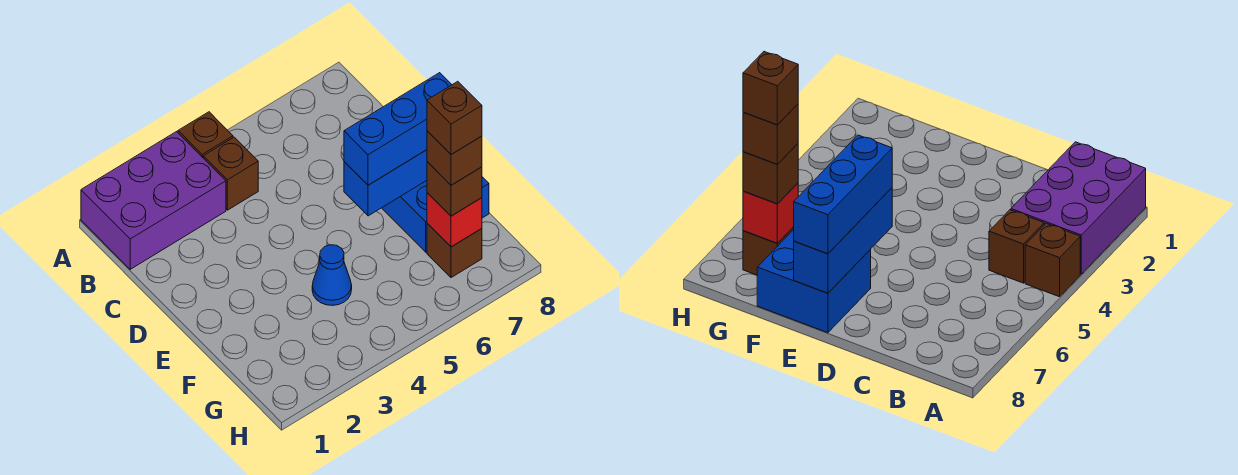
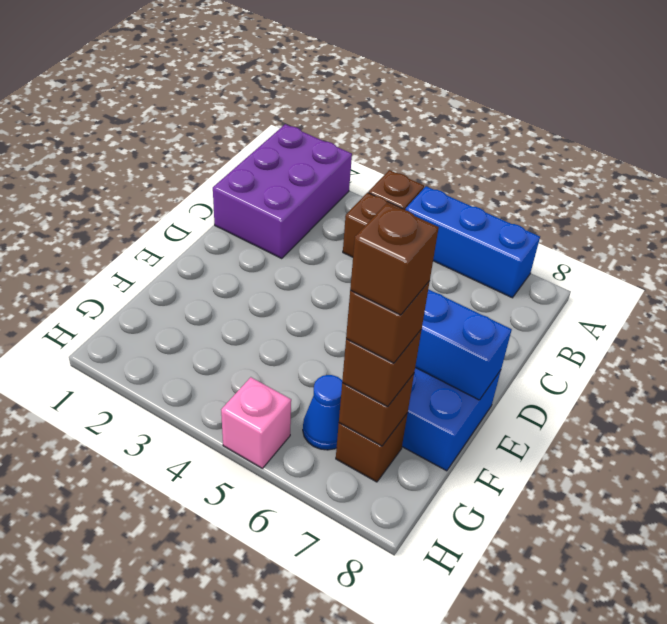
purple 2x3 brick [81,132,226,269] -> purple 2x3 brick turned to [213,124,352,258]
blue 1x3 brick [344,73,452,185] -> blue 1x3 brick moved to [406,186,540,298]
blue 1x1 cone [312,245,352,305] -> blue 1x1 cone moved to [303,375,342,450]
red 1x1 brick [427,193,482,247] -> brown 1x1 brick [339,374,414,446]
none -> pink 1x1 brick [221,377,291,469]

